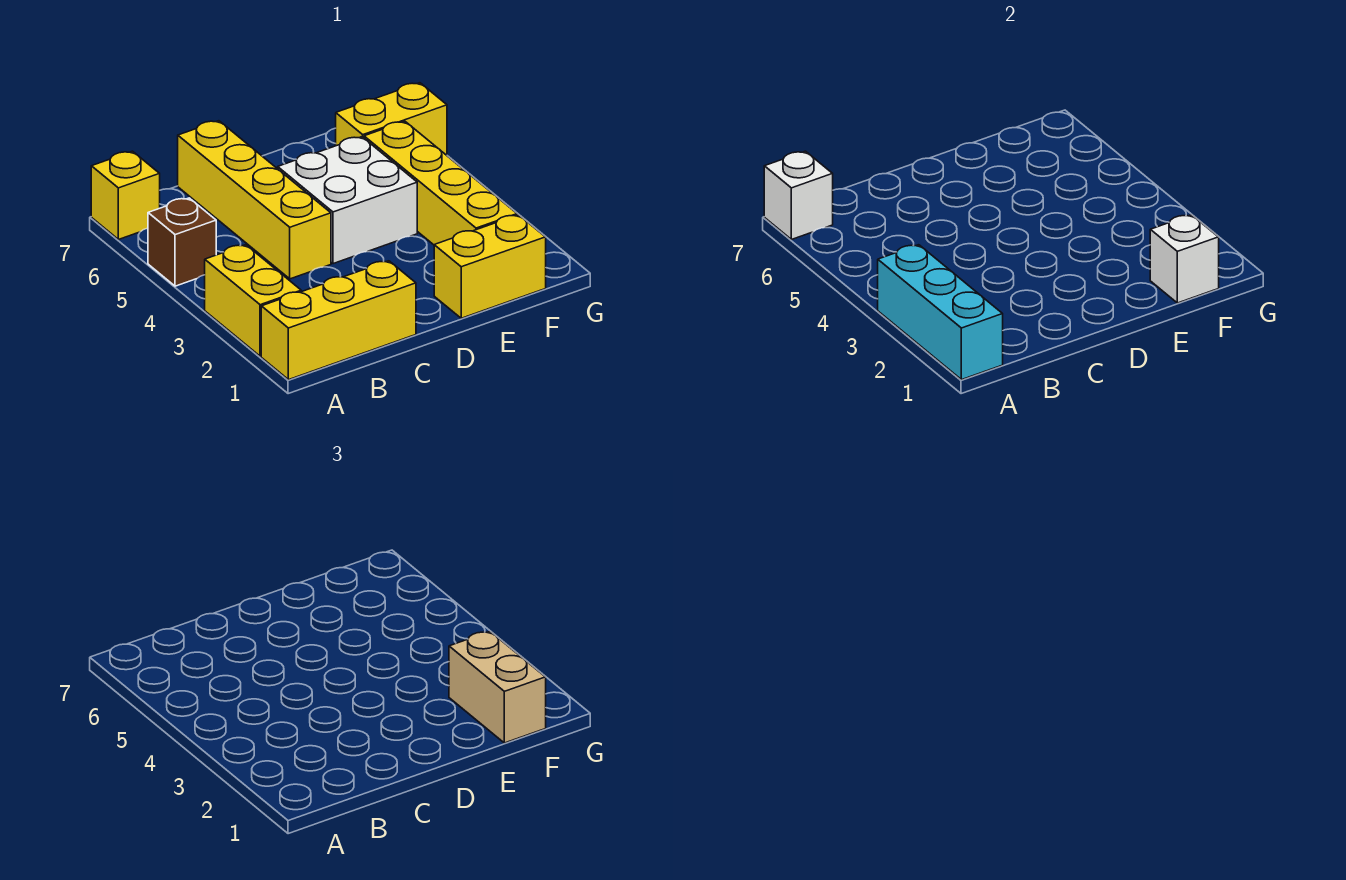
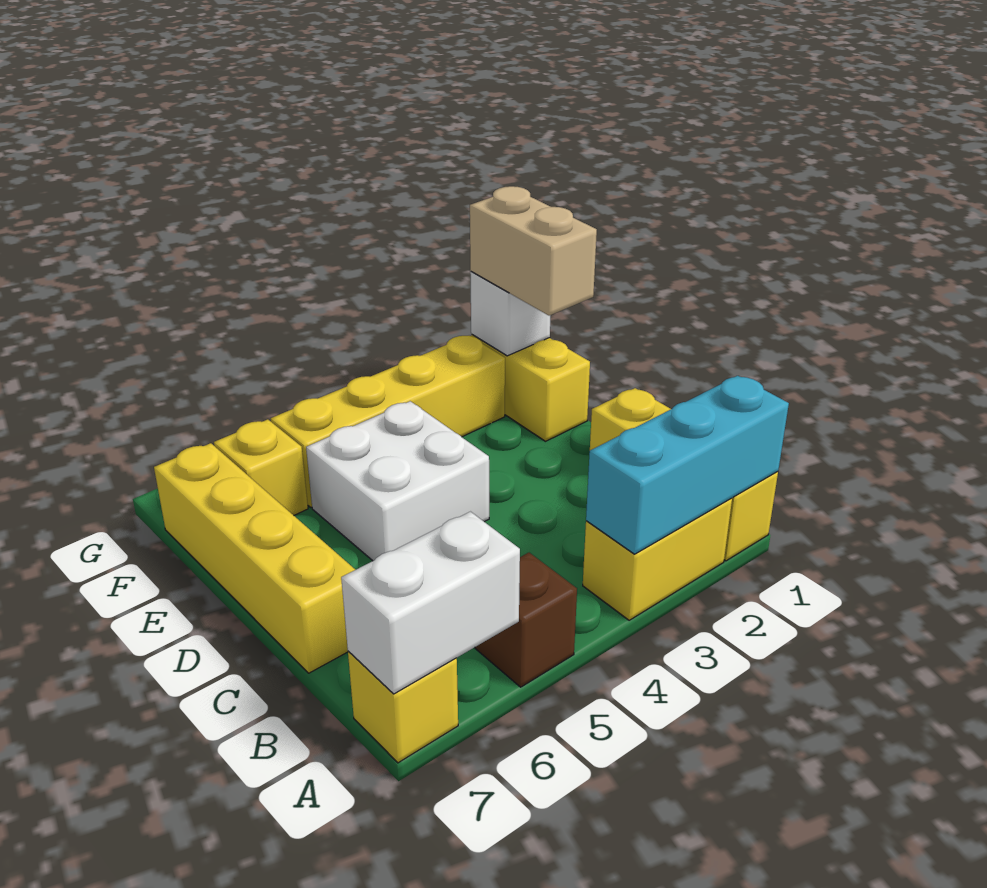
white 1x1 brick [764,151,833,239] -> white 1x2 brick [341,512,520,694]
yellow 1x4 brick [178,121,331,279] -> yellow 1x4 brick turned to [154,443,355,673]
tan 1x2 brick [449,632,546,743] -> tan 1x2 brick turned to [470,186,597,316]
yellow 1x2 brick [336,83,447,155] -> yellow 1x1 brick [214,419,308,515]

